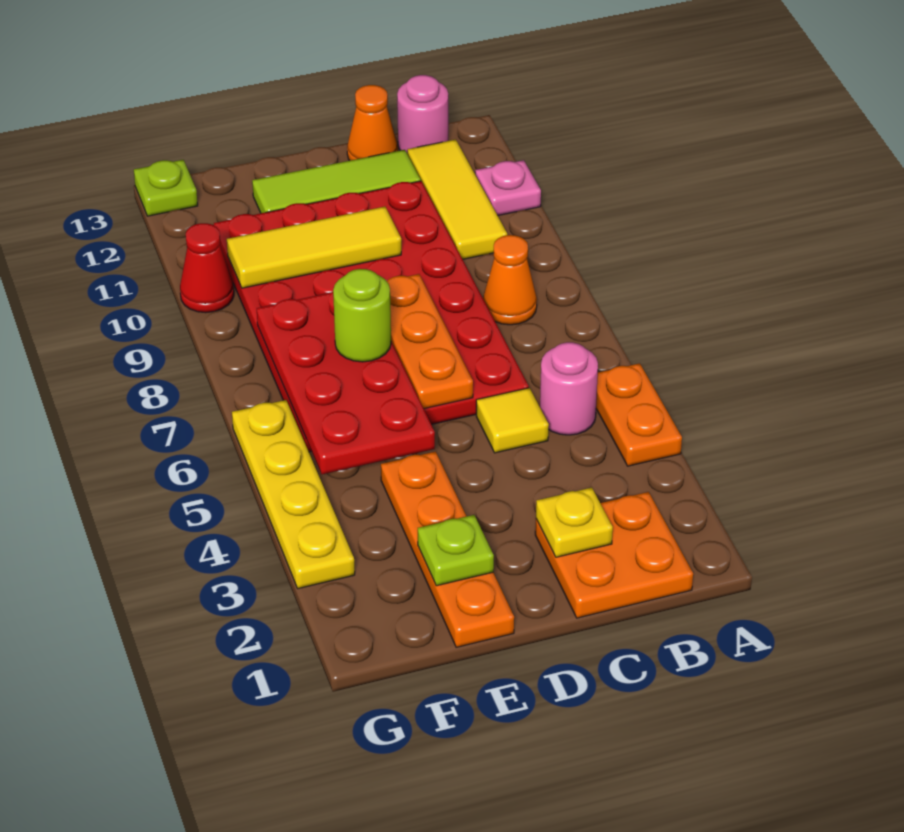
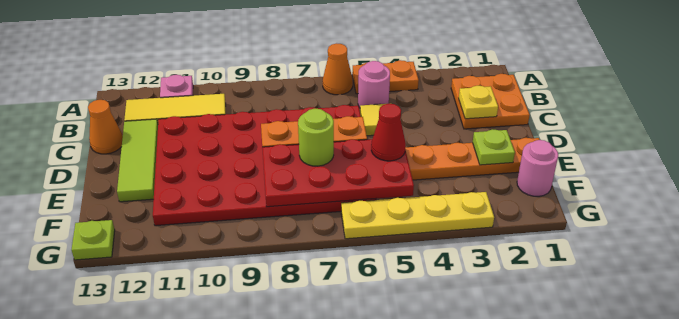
orange 1x1 cone [483,235,537,325] -> orange 1x1 cone moved to [323,43,353,95]
pink 1x1 round brick [397,75,448,152] -> pink 1x1 round brick moved to [517,140,558,196]
yellow 1x3 tile [227,207,401,288] -> none
red 1x1 cone [180,223,234,313] -> red 1x1 cone moved to [371,104,406,161]

